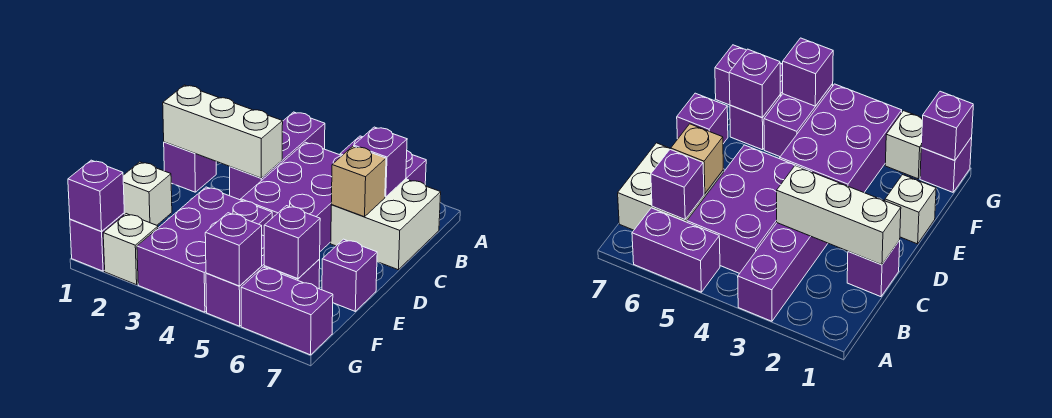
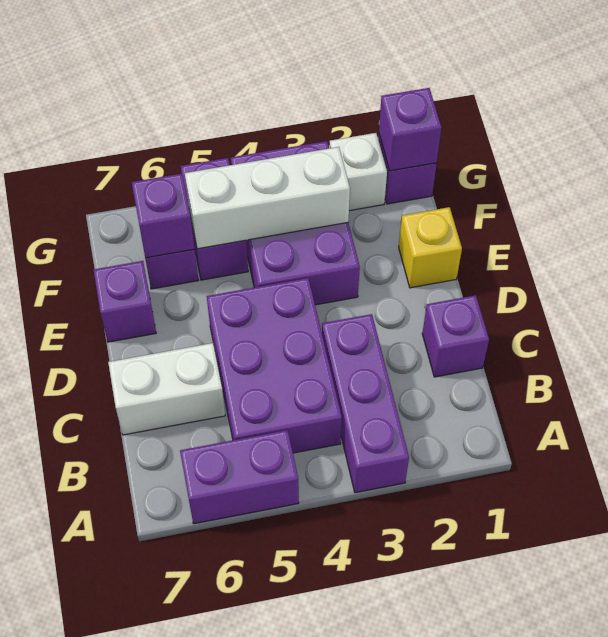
white 2x2 brick [331,179,441,270] -> white 1x2 brick [108,343,225,435]
purple 1x1 brick [354,127,407,197] -> none
white 1x3 brick [163,85,283,178] -> white 1x3 brick moved to [185,147,350,249]
tan 1x1 brick [331,146,386,217] -> none
white 1x1 brick [123,162,172,225] -> yellow 1x1 brick [399,207,462,288]
purple 1x1 brick [205,213,262,286] -> none
purple 1x2 brick [241,267,333,355] -> none

